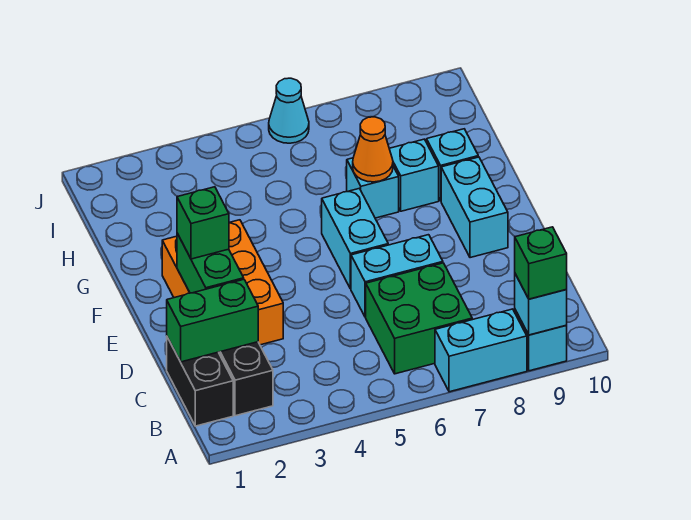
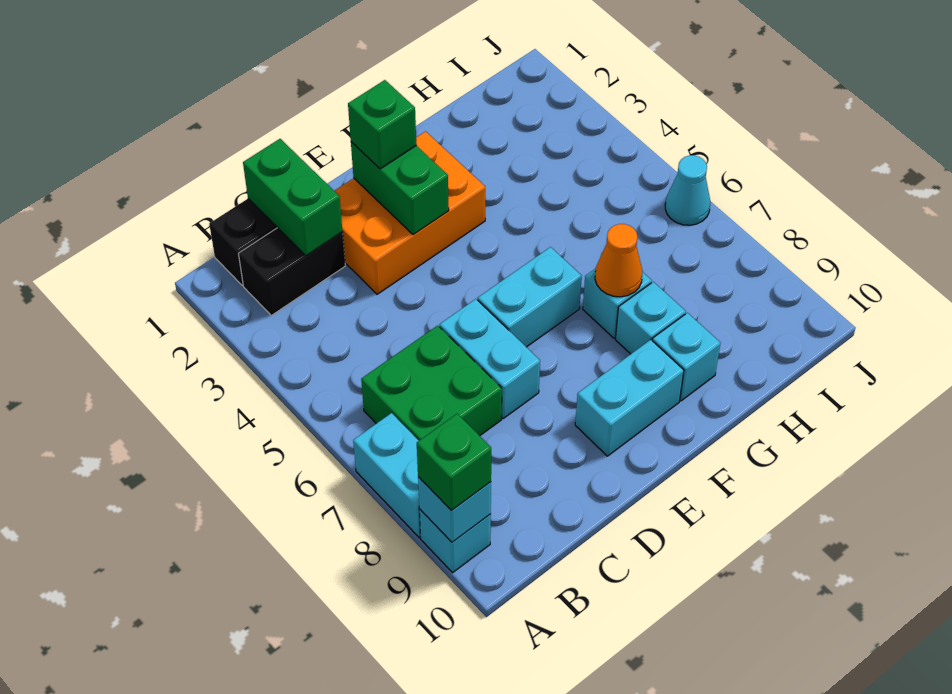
green 1x2 brick [177,233,244,293] -> green 1x2 brick turned to [351,142,449,235]

